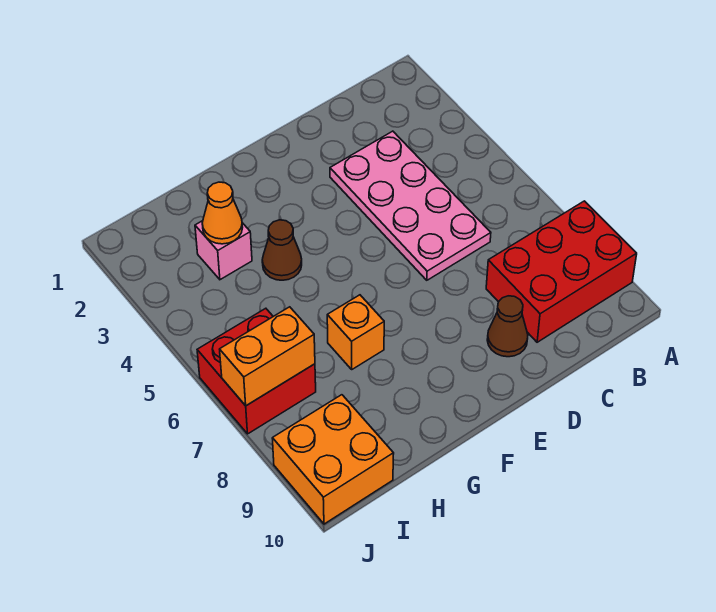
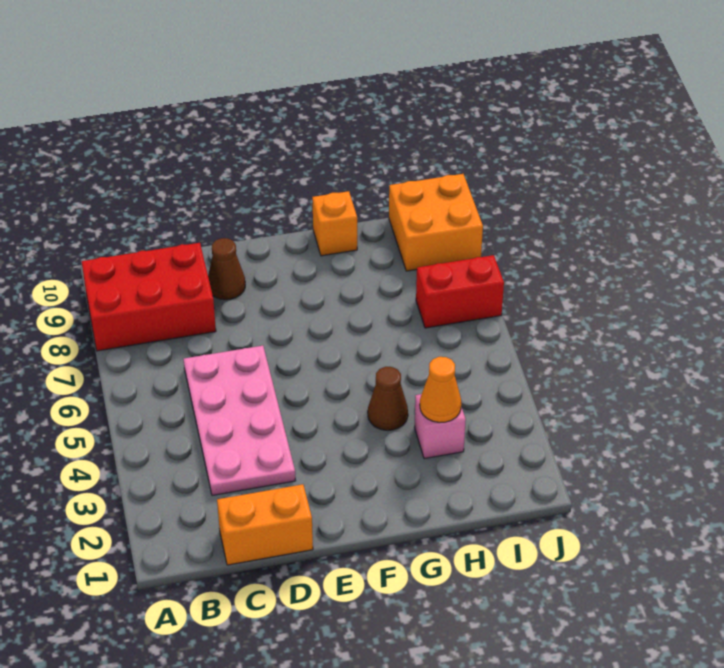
orange 1x1 brick [327,295,384,369] -> orange 1x1 brick moved to [312,191,357,256]
red 2x2 brick [197,308,316,434] -> red 1x2 brick [416,255,504,328]
orange 1x2 brick [220,307,315,406] -> orange 1x2 brick moved to [217,484,313,565]

